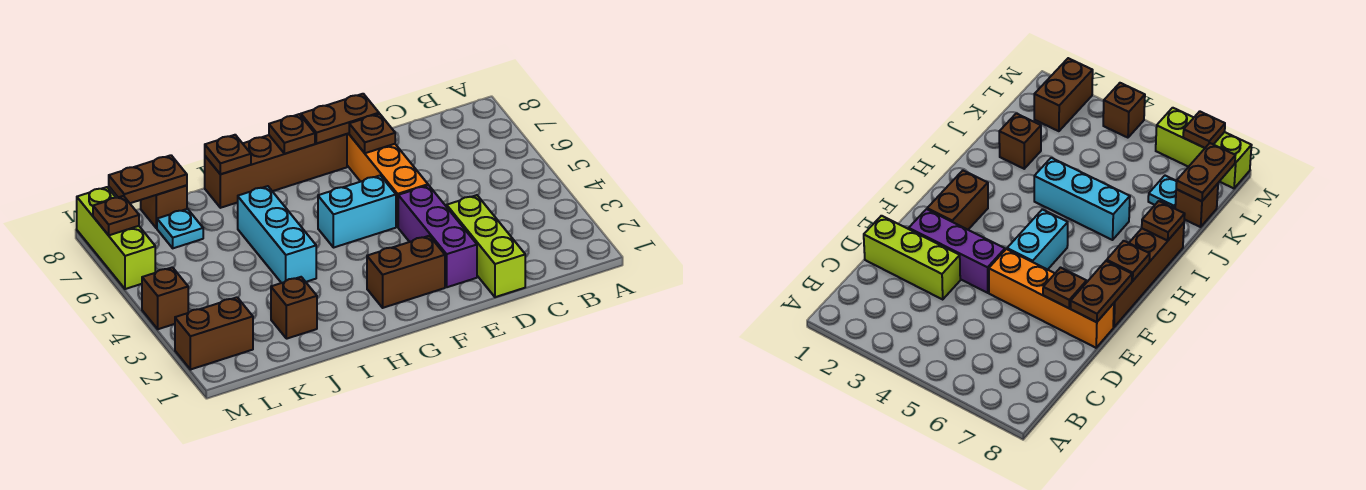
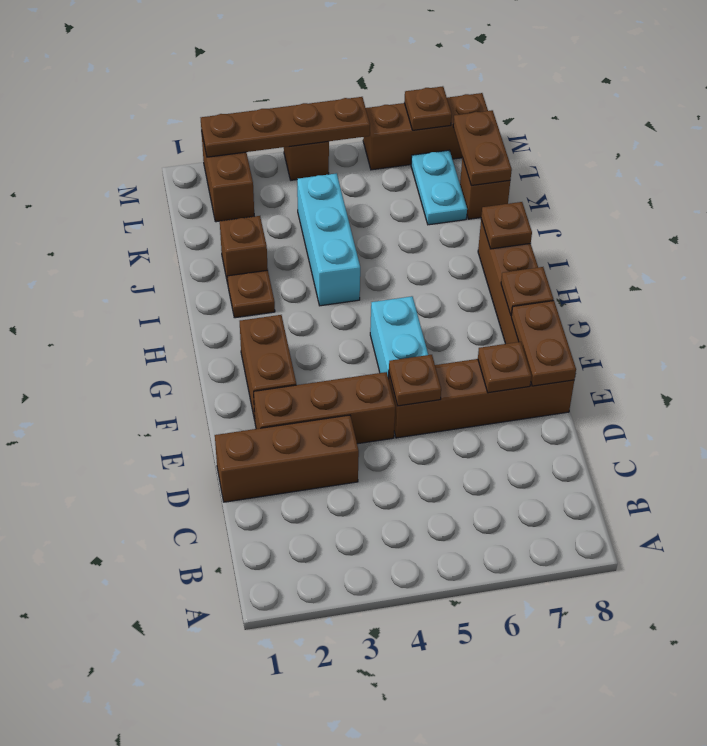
lime 1x3 brick [447,195,525,297] -> brown 1x3 brick [215,415,359,502]
purple 1x3 brick [398,185,477,287] -> brown 1x3 brick [254,372,395,444]
orange 1x4 brick [347,133,428,227] -> brown 1x4 brick [389,359,574,438]
none -> brown 1x1 plate [389,355,441,406]
none -> brown 1x1 plate [227,270,275,318]
cyan 1x3 brick [238,186,316,283] -> cyan 1x3 brick turned to [297,173,360,306]
cyan 1x1 plate [157,209,203,248] -> cyan 1x2 plate [411,150,467,225]
none -> brown 1x4 plate [201,97,370,157]
lime 1x3 brick [77,187,155,289] -> brown 1x3 brick [363,93,488,170]

